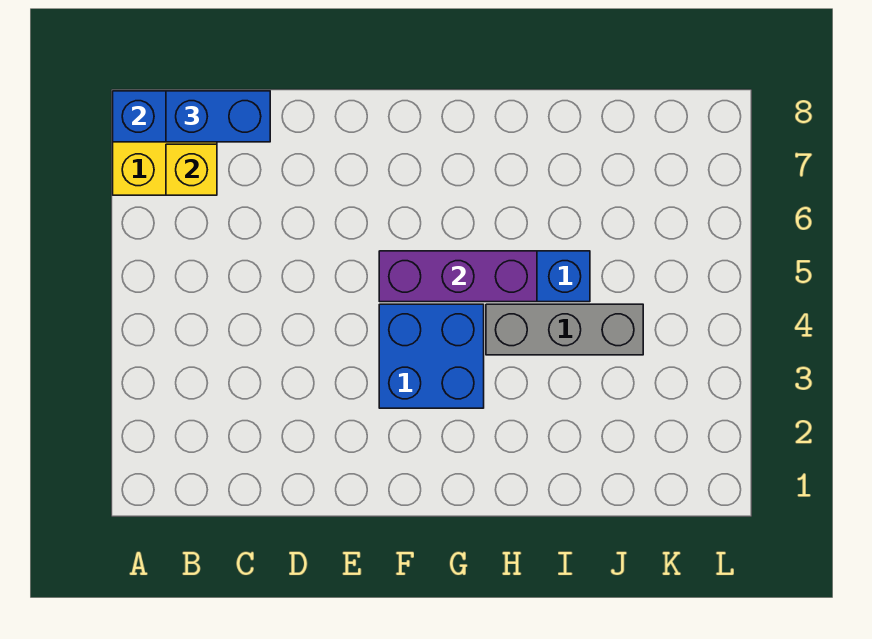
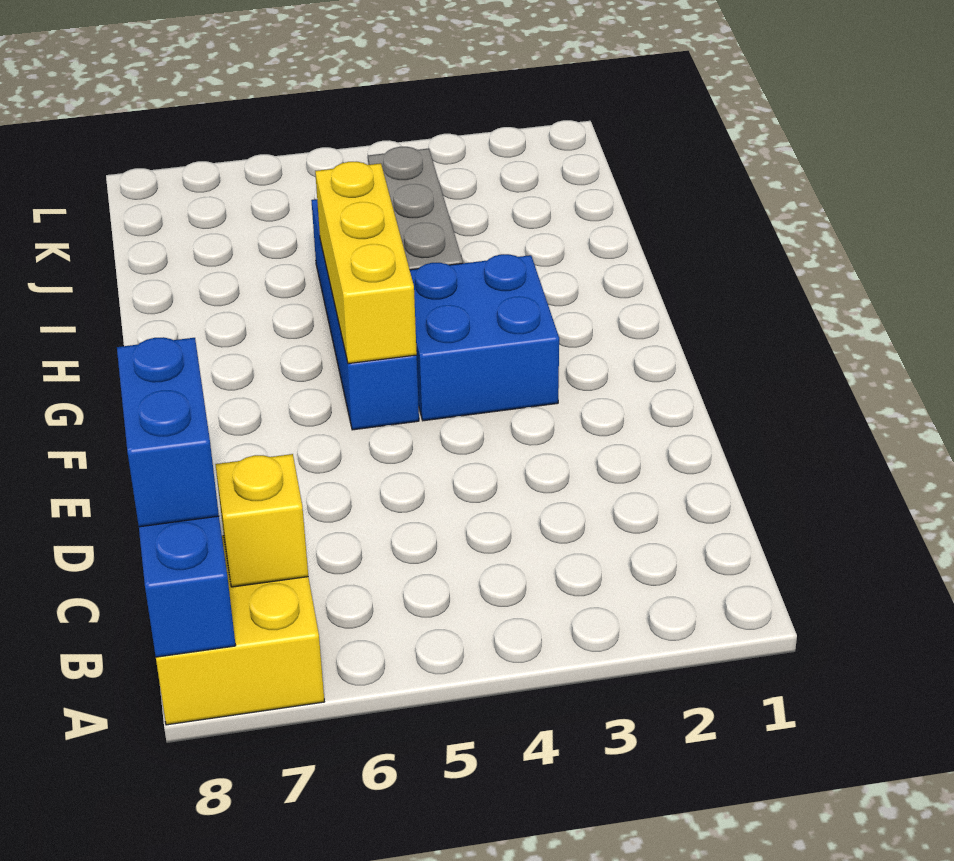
purple 1x3 brick [379,251,537,302] -> yellow 1x3 brick [315,162,417,364]

